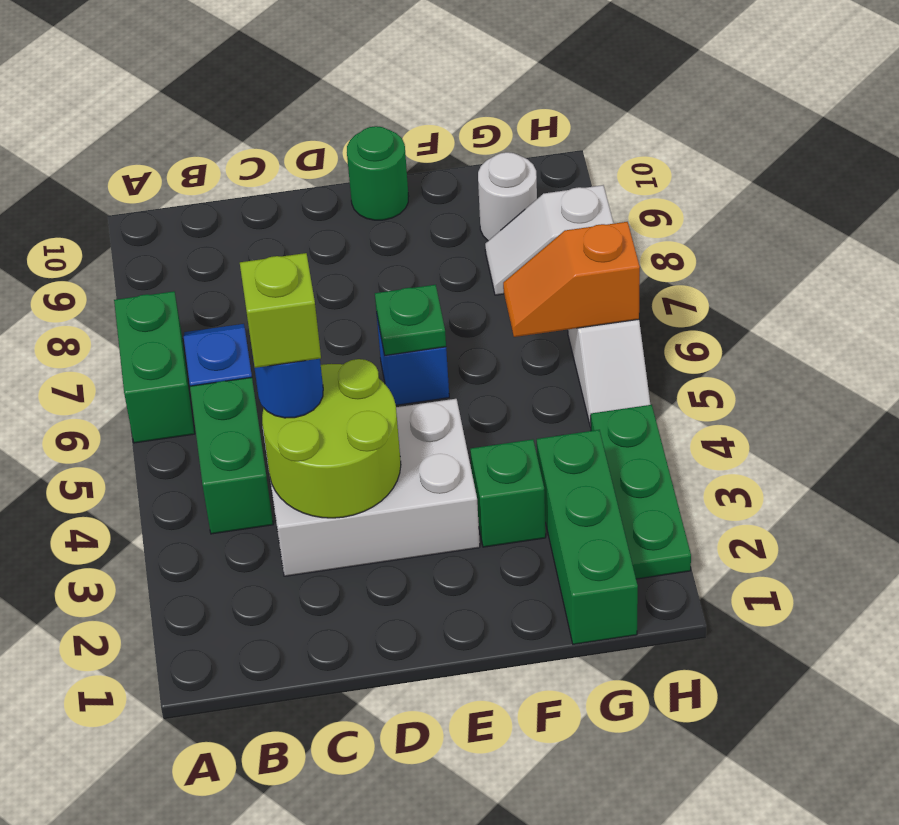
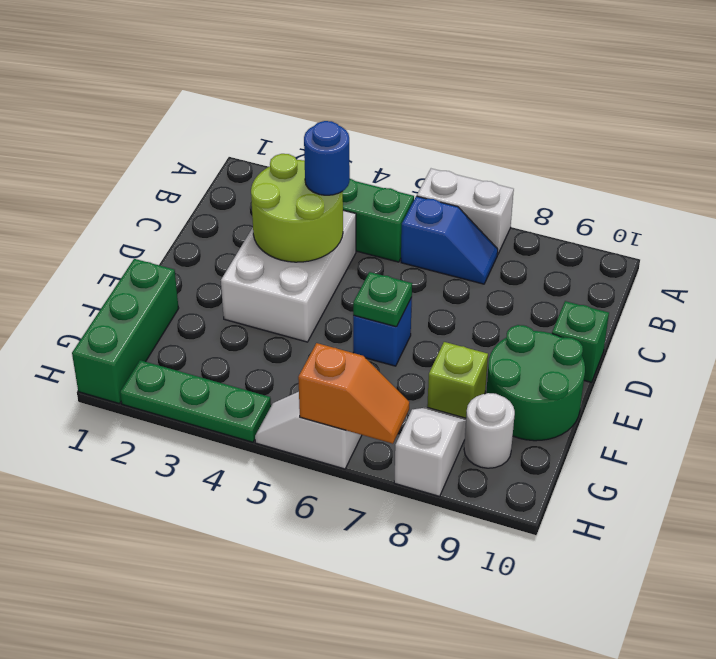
green 1x2 brick [114,291,195,443] -> white 1x2 brick [417,169,514,255]
lime 1x1 brick [240,253,321,368] -> lime 1x1 brick moved to [427,342,488,418]
green 1x1 round brick [347,126,409,220] -> green 2x2 round brick [486,325,585,441]
green 1x1 brick [470,439,546,547] -> green 1x1 brick moved to [552,301,609,382]
green 1x3 brick [537,430,638,644] -> green 1x3 brick turned to [72,259,179,404]
orange 1x2 slope [503,222,640,337] -> orange 1x2 slope turned to [298,343,409,444]

